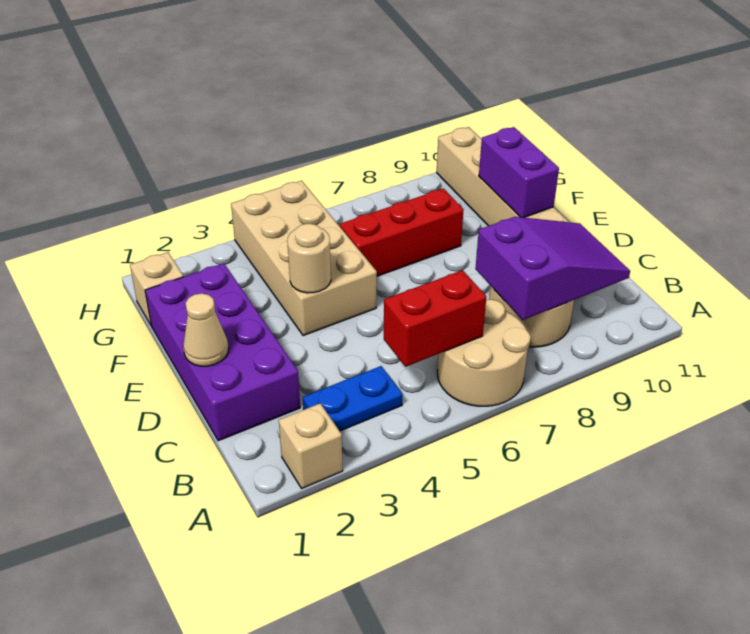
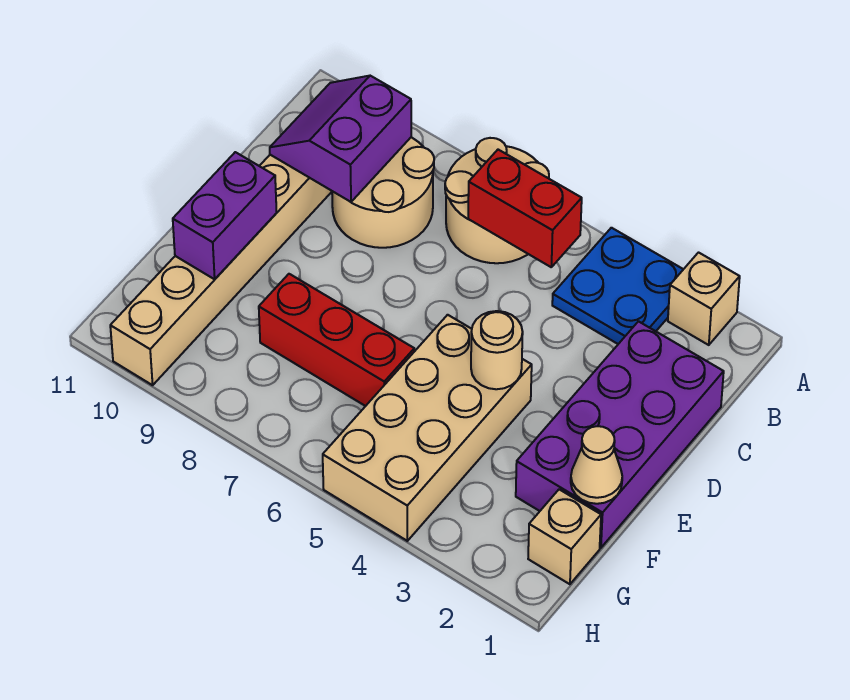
blue 1x2 plate [303,366,403,431] -> blue 2x2 plate [552,228,683,344]
purple 2x3 slope [475,217,630,320] -> purple 2x2 slope [270,76,411,202]
tan 1x1 cone [183,293,229,366] -> tan 1x1 cone moved to [571,426,622,504]

